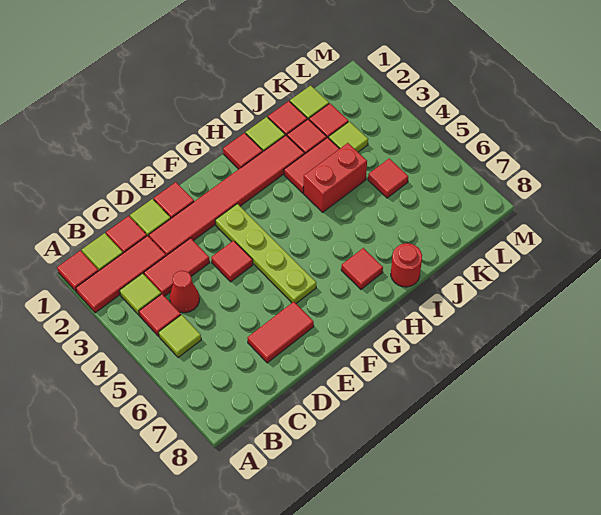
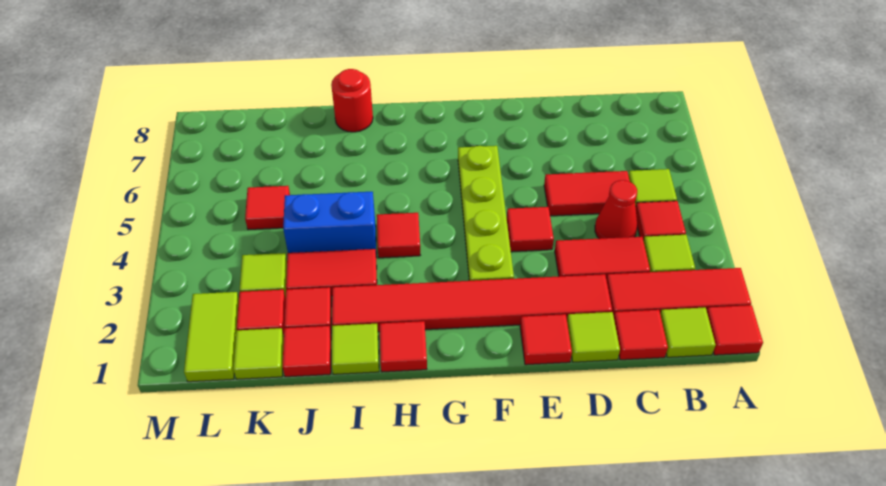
red 1x2 tile [247,302,314,363] -> red 1x2 tile moved to [544,171,630,216]
red 1x1 tile [341,248,383,289] -> red 1x1 tile moved to [377,213,420,258]
red 1x2 brick [304,143,367,212] -> blue 1x2 brick [283,192,376,253]
none -> lime 1x2 tile [184,292,239,382]

